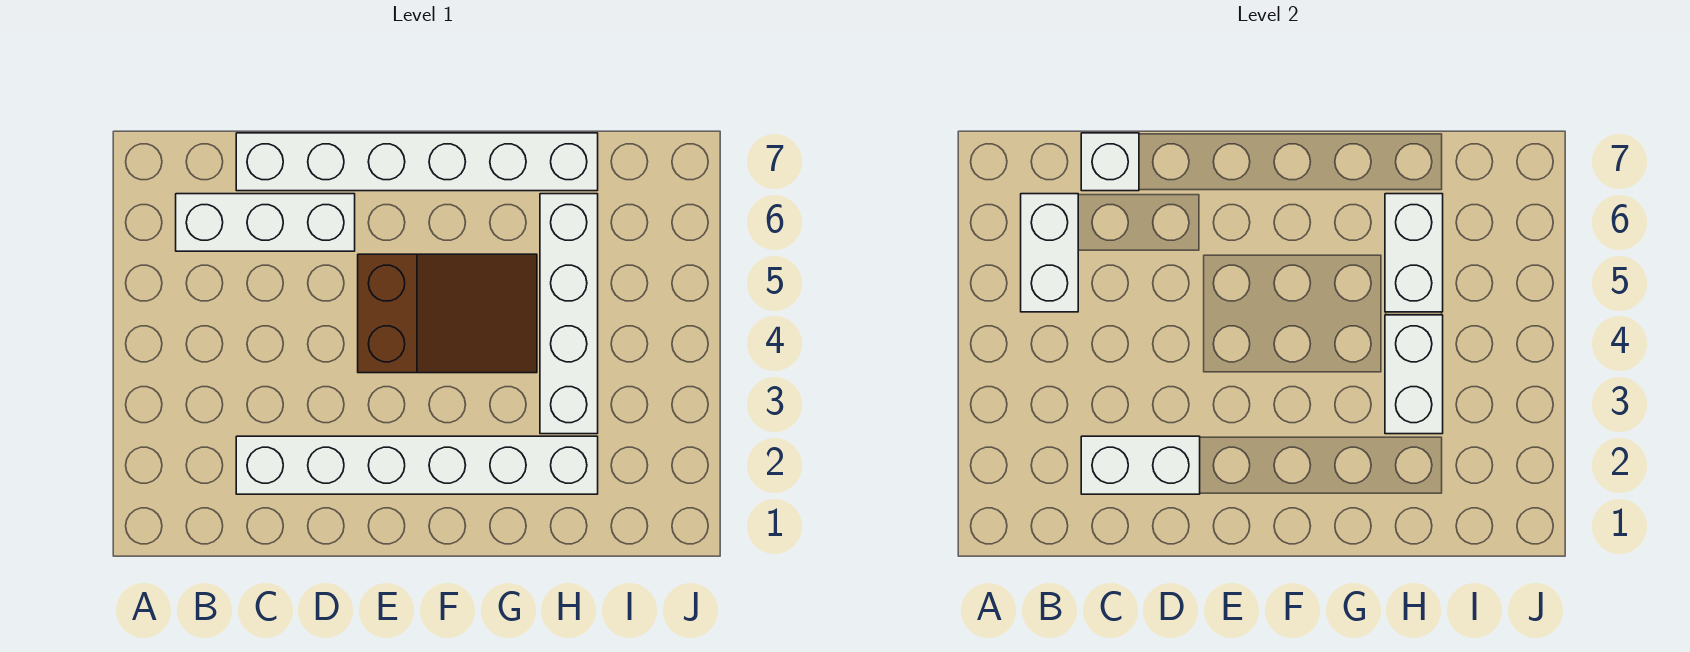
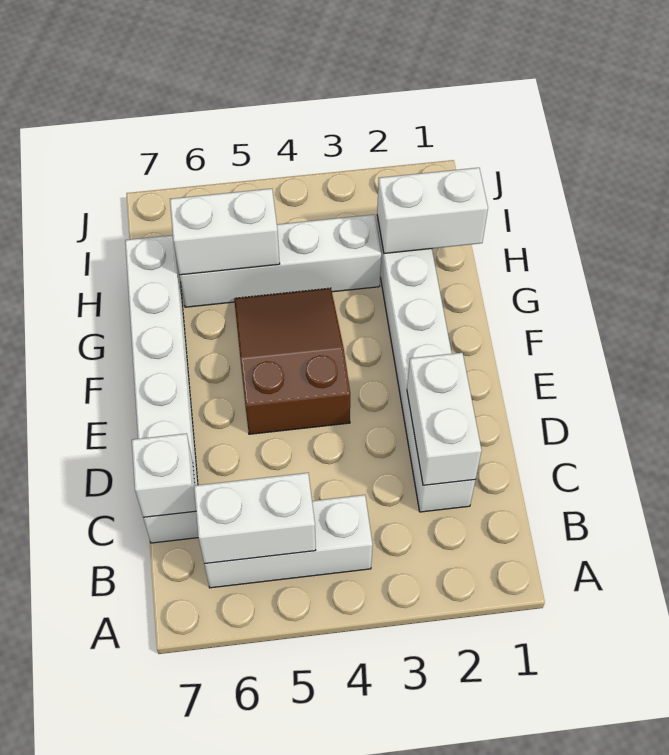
white 1x3 brick [176,194,355,251] -> white 1x3 brick turned to [204,495,373,588]
white 1x2 brick [1385,315,1443,434] -> white 1x2 brick moved to [377,168,488,253]

